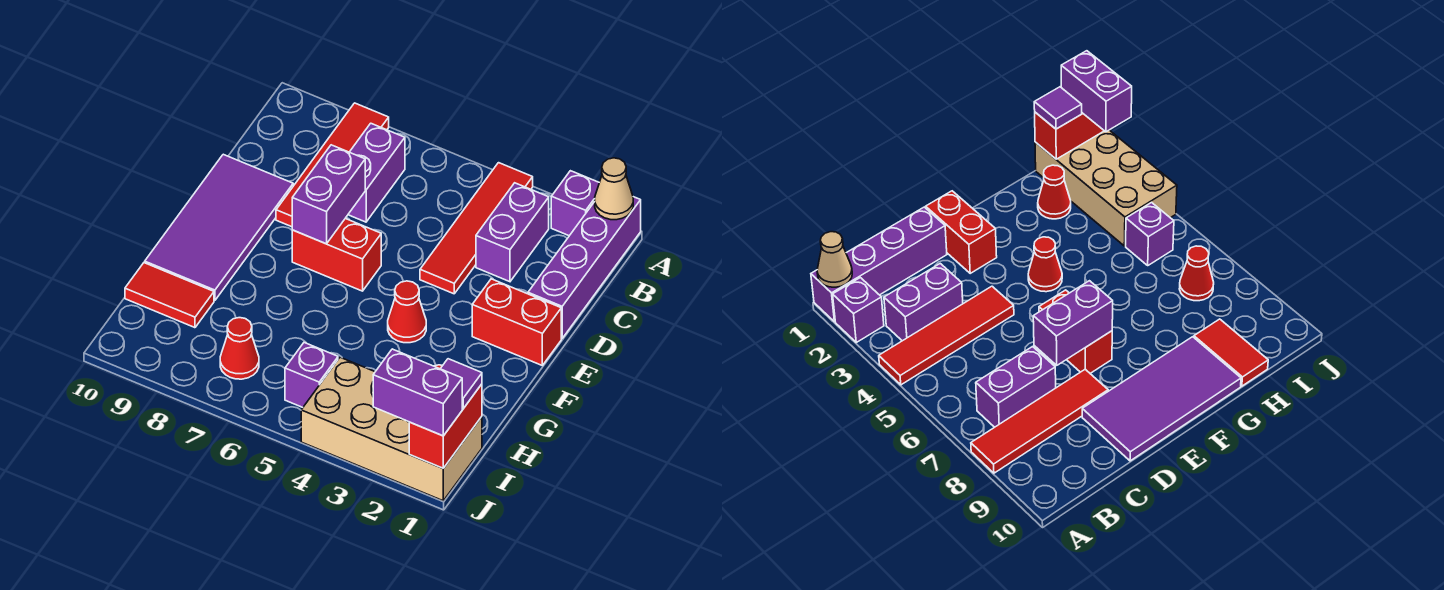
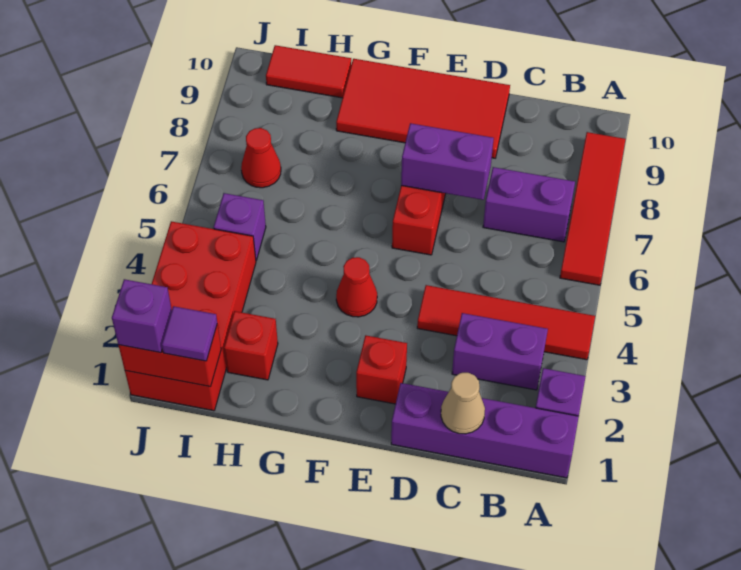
tan 1x1 cone [595,158,633,220] -> tan 1x1 cone moved to [441,373,485,434]
red 1x4 tile [276,103,389,227] -> red 1x4 tile turned to [560,132,626,285]
purple 2x4 tile [145,154,293,301] -> red 2x4 tile [336,59,510,158]
red 1x2 brick [472,279,561,365] -> red 1x1 brick [356,335,407,404]
red 1x1 cone [1038,165,1071,219] -> red 1x1 brick [224,311,278,380]
red 1x2 tile [125,263,214,328] -> red 1x2 tile turned to [266,45,351,98]
tan 2x4 brick [301,357,482,501] -> red 2x4 brick [125,221,256,411]
purple 1x2 brick [373,349,462,436] -> purple 1x1 brick [112,279,172,353]

